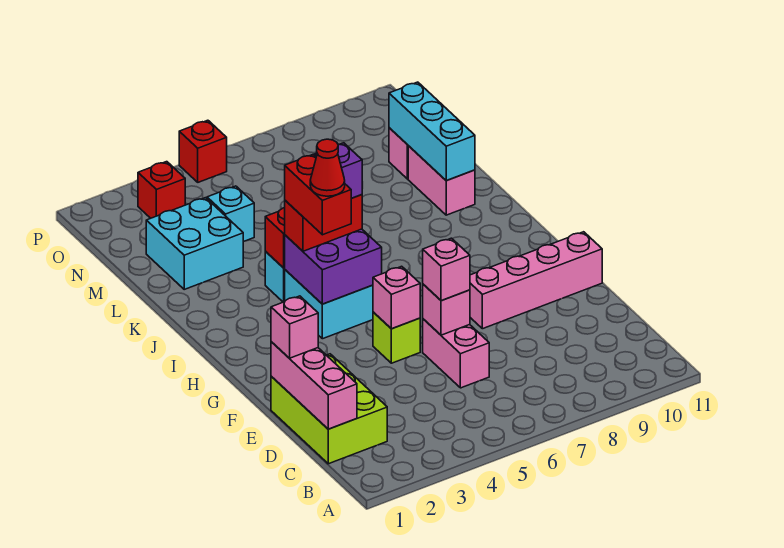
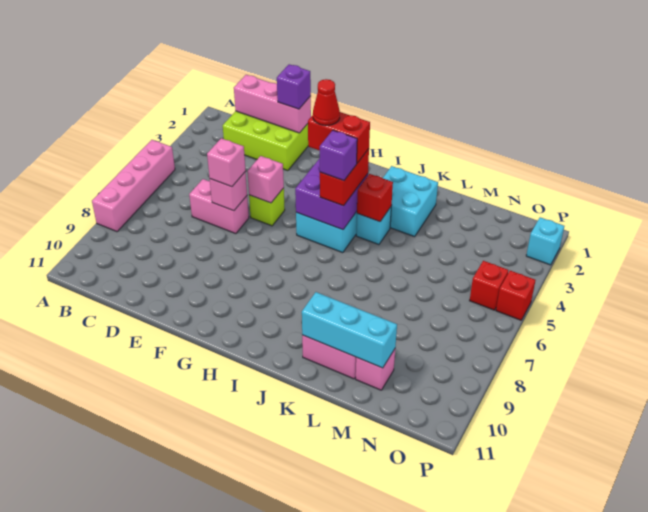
pink 1x1 brick [271,296,318,358] -> purple 1x1 brick [277,64,311,109]
pink 1x4 brick [470,232,602,329] -> pink 1x4 brick moved to [92,140,175,232]
cyan 2x2 brick [146,198,243,289] -> cyan 2x2 brick moved to [383,166,438,237]
cyan 1x1 brick [207,186,254,242] -> cyan 1x1 brick moved to [526,217,564,265]
red 1x1 brick [138,162,185,218] -> red 1x1 brick moved to [470,261,508,310]

